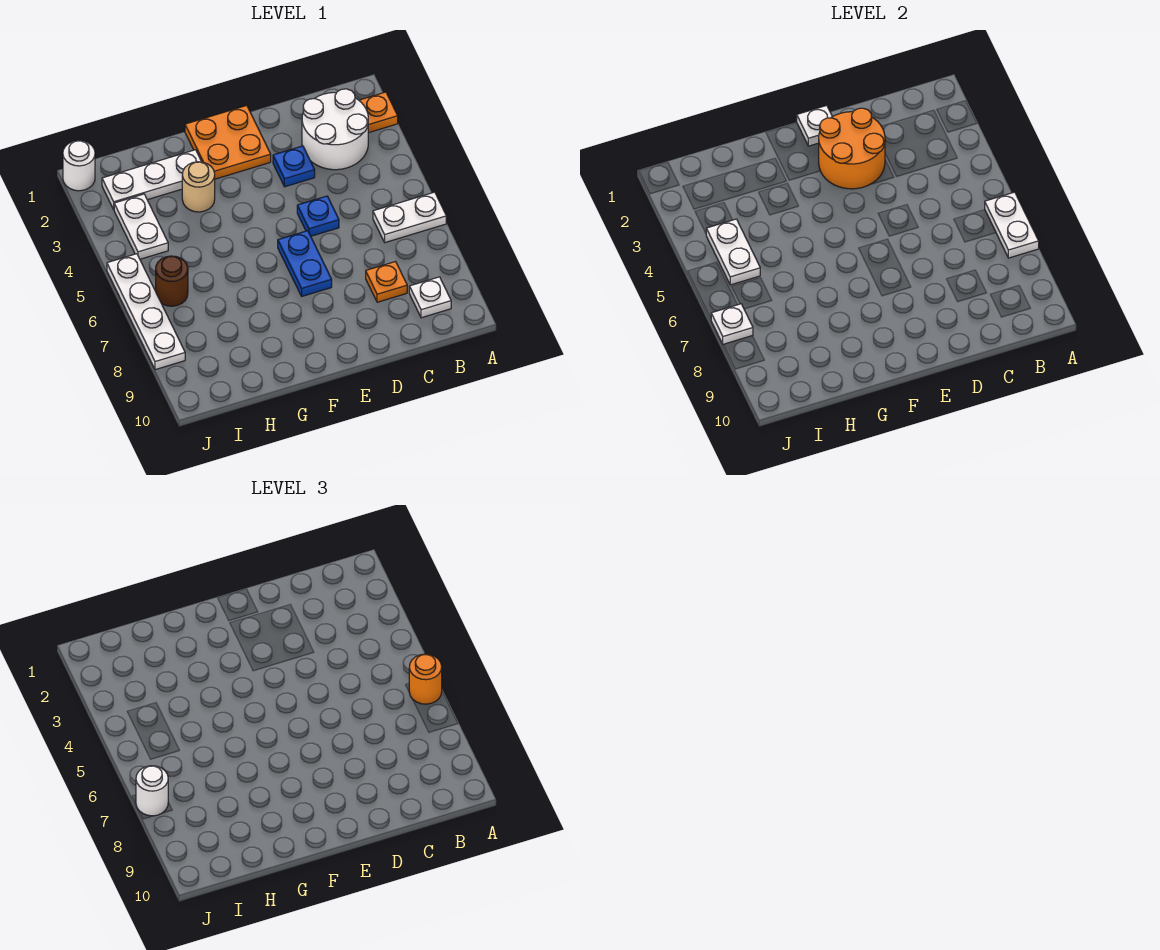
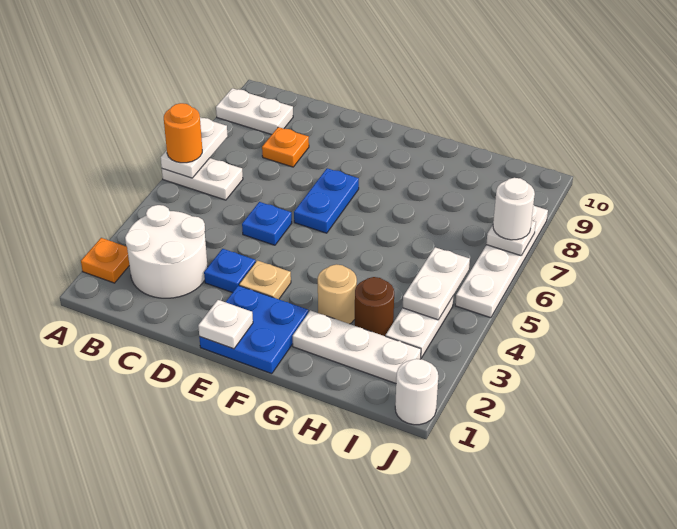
white 1x1 plate [409,277,451,318] -> white 1x2 plate [216,88,293,135]
orange 2x2 round brick [819,108,885,189] -> none
orange 2x2 plate [185,106,271,179] -> blue 2x2 plate [199,285,309,374]
none -> tan 1x1 plate [239,260,291,299]
brown 1x1 round brick [156,256,188,306] -> brown 1x1 round brick moved to [355,277,394,336]

